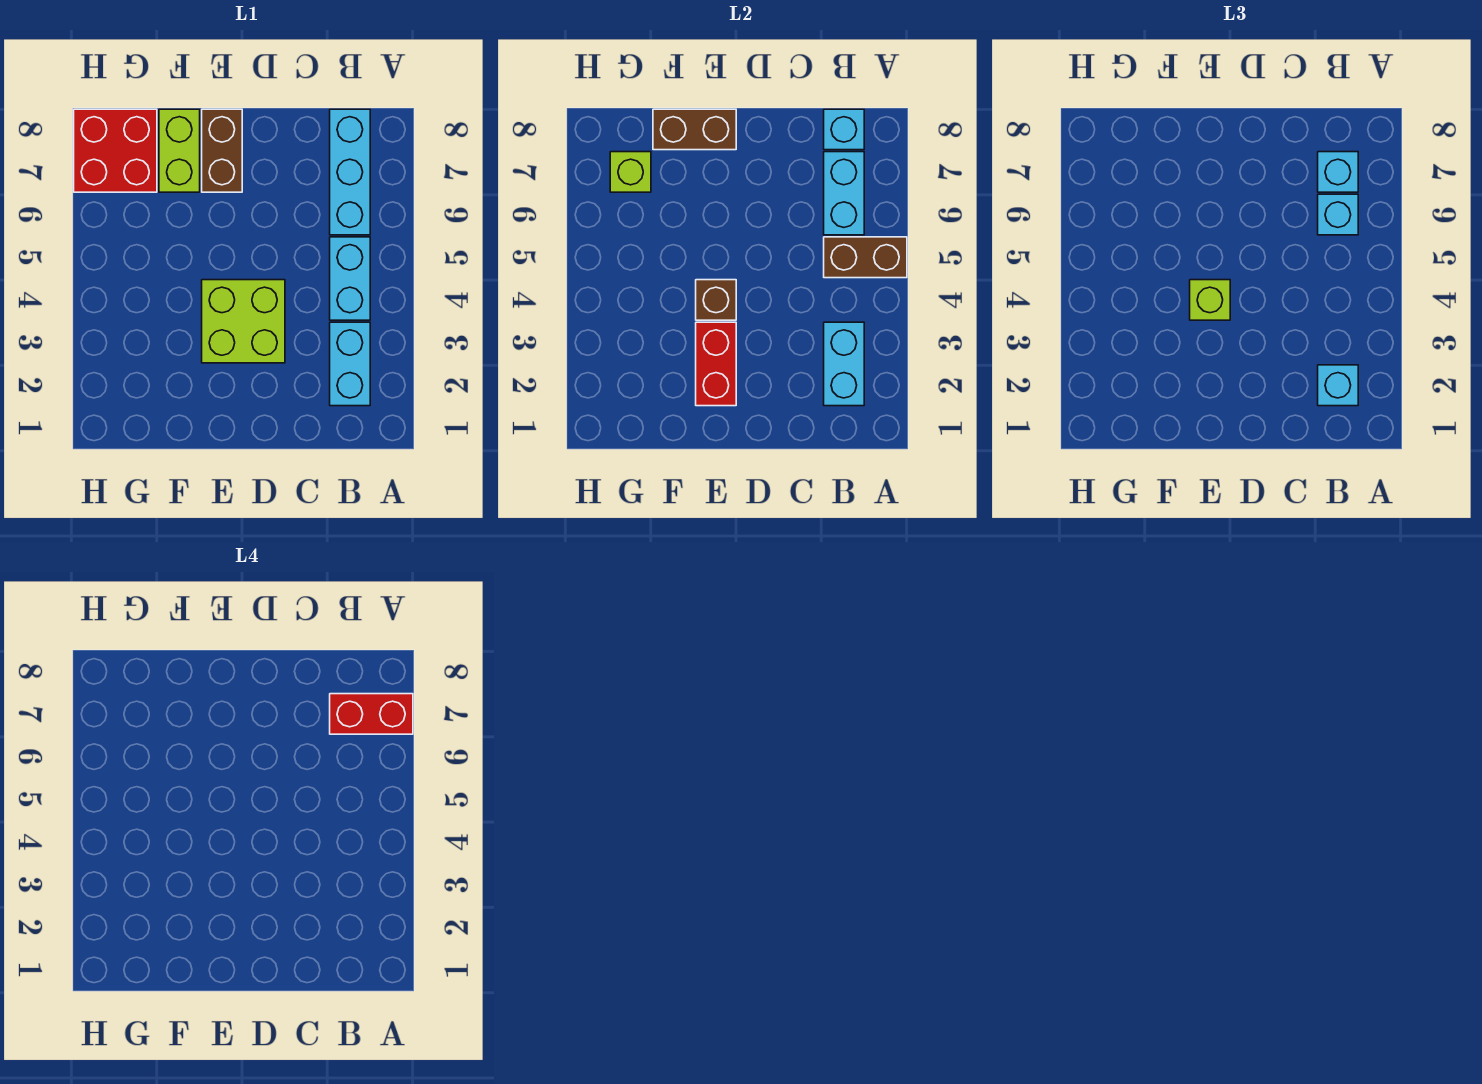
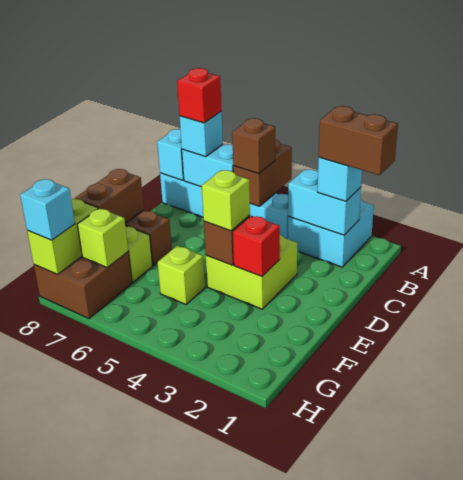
red 1x2 brick [330,694,413,734] -> red 1x1 brick [177,68,222,123]
none -> brown 1x2 brick [319,106,398,175]
cyan 1x2 brick [330,322,370,406] -> cyan 2x2 brick [288,199,374,267]
none -> brown 1x1 brick [232,118,275,174]
cyan 1x1 brick [1318,194,1358,235] -> cyan 1x1 brick moved to [20,179,75,240]
red 1x2 brick [696,322,736,406] -> red 1x1 brick [233,216,280,277]
none -> lime 1x1 brick [157,246,205,304]
red 2x2 brick [74,109,157,192] -> brown 2x2 brick [34,252,132,319]
none -> lime 1x2 brick [27,199,98,274]

